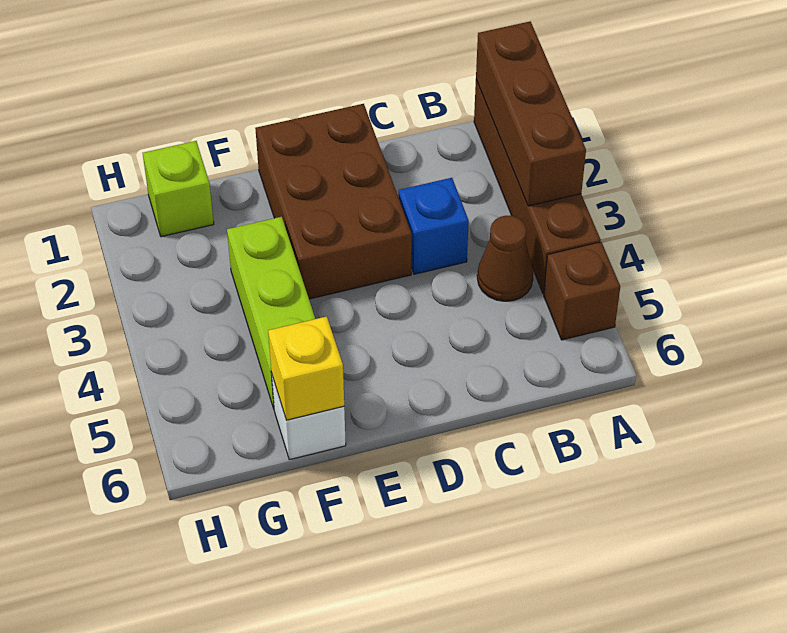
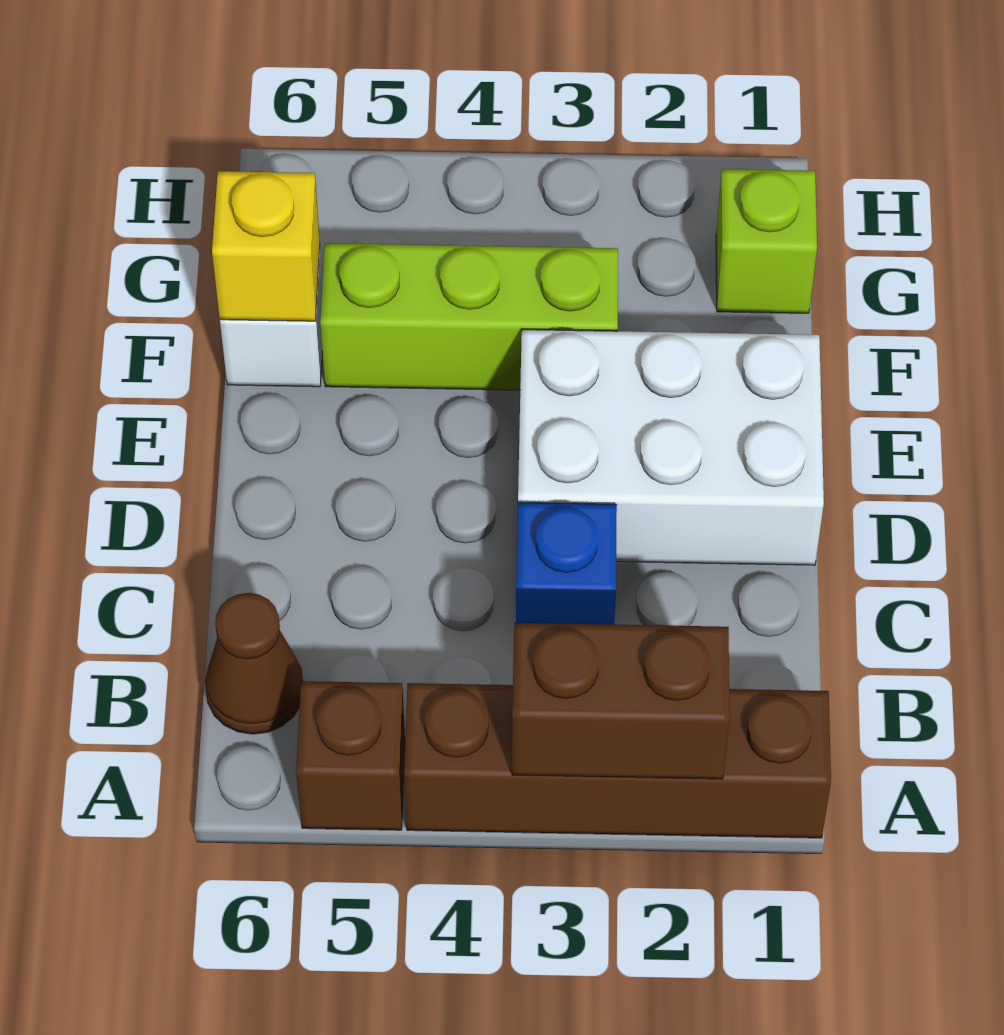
brown 1x3 brick [476,21,586,206] -> brown 1x2 brick [512,623,730,779]
brown 1x1 cone [477,216,533,301] -> brown 1x1 cone moved to [205,593,303,734]
brown 2x3 brick [255,104,412,299] -> white 2x3 brick [518,330,824,565]

